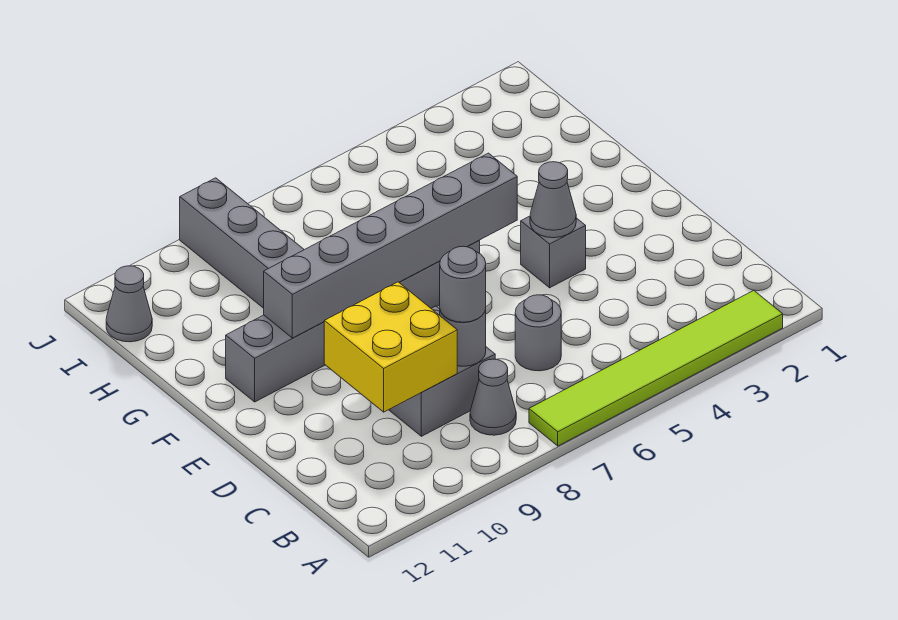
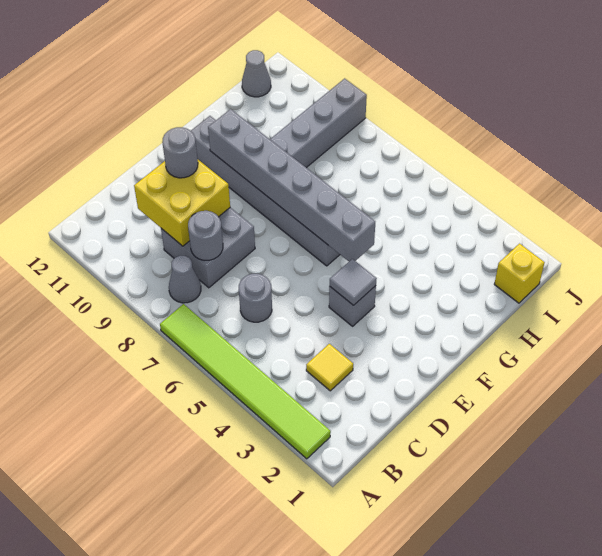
none -> yellow 1x1 tile [306,344,353,391]
grey 1x1 round brick [440,246,486,322] -> grey 1x1 round brick moved to [162,127,198,178]
grey 1x1 cone [530,162,576,238] -> grey 1x1 tile [330,259,377,305]
none -> yellow 1x1 brick [494,244,545,303]

